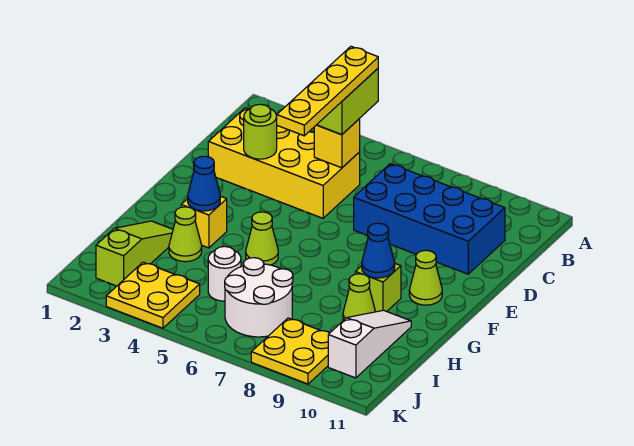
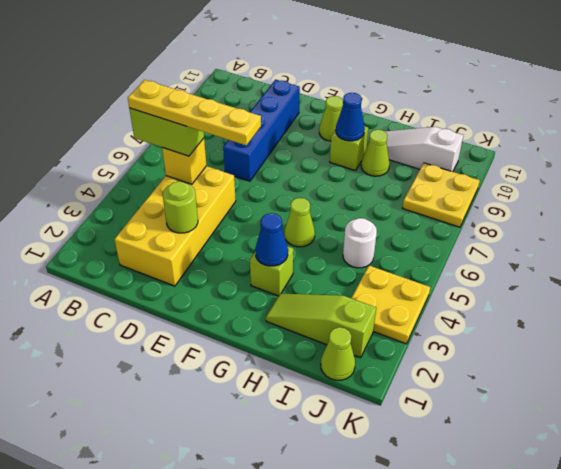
blue 2x4 brick [354,164,505,274] -> blue 1x4 brick [223,80,300,181]
yellow 1x1 brick [181,196,227,248] -> lime 1x1 brick [250,246,293,296]
lime 1x1 cone [169,207,202,262] -> lime 1x1 cone moved to [321,327,355,380]
white 2x2 round brick [225,258,293,337] -> none

